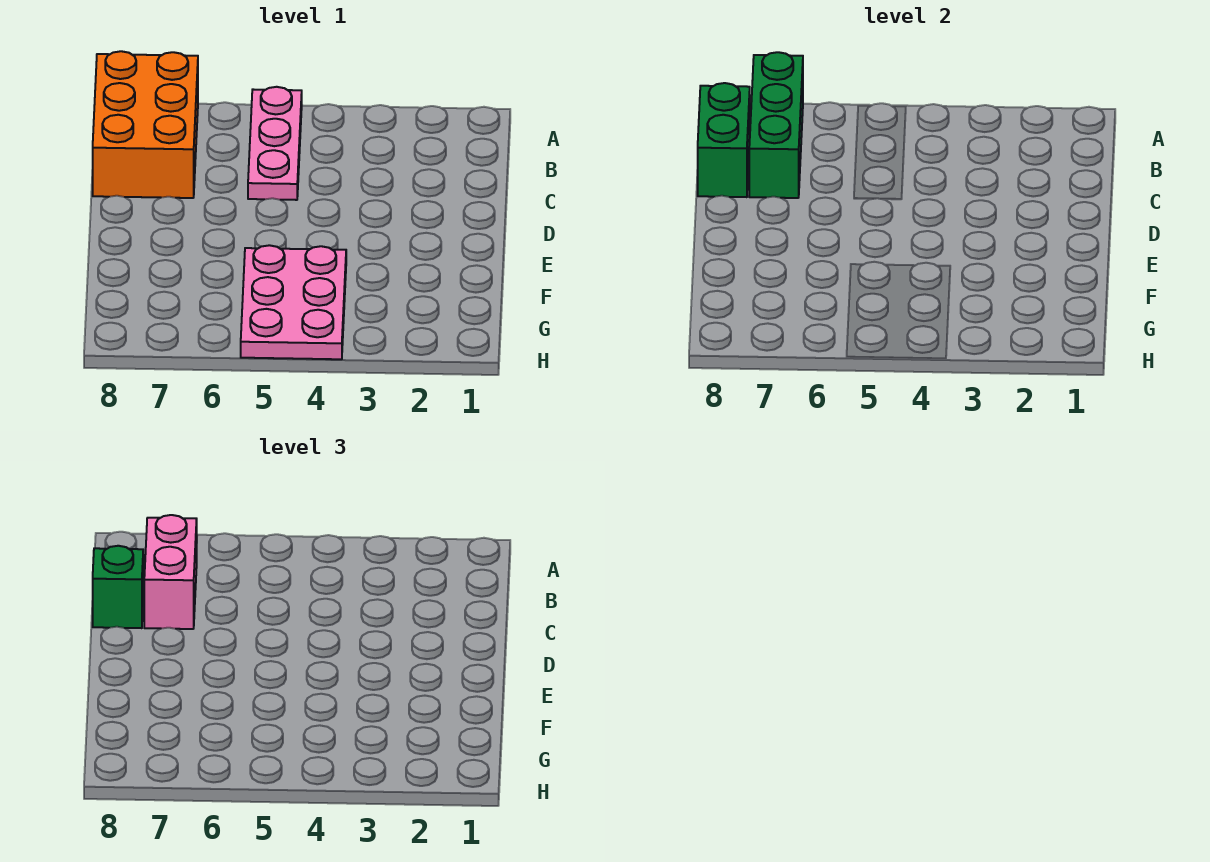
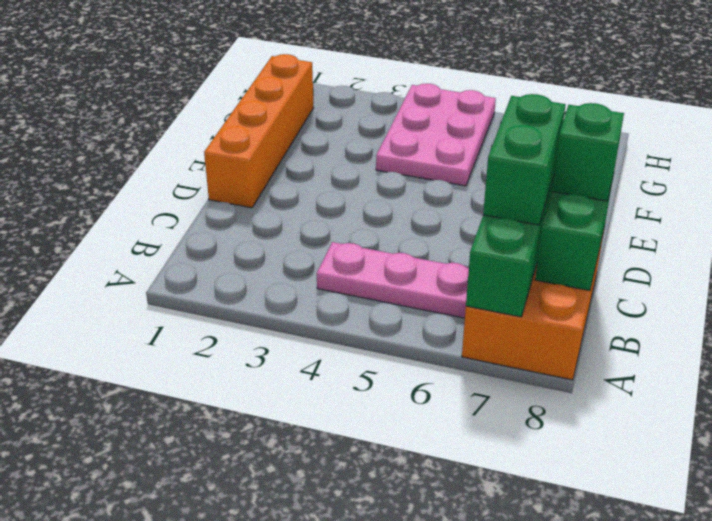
pink 1x3 plate [248,87,302,200] -> pink 1x3 plate turned to [317,242,469,318]
pink 1x2 brick [144,515,197,629] -> green 1x2 brick [483,94,566,225]
none -> orange 1x4 brick [204,54,313,208]

